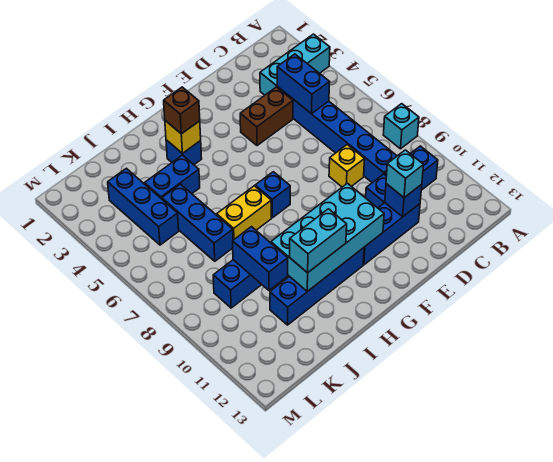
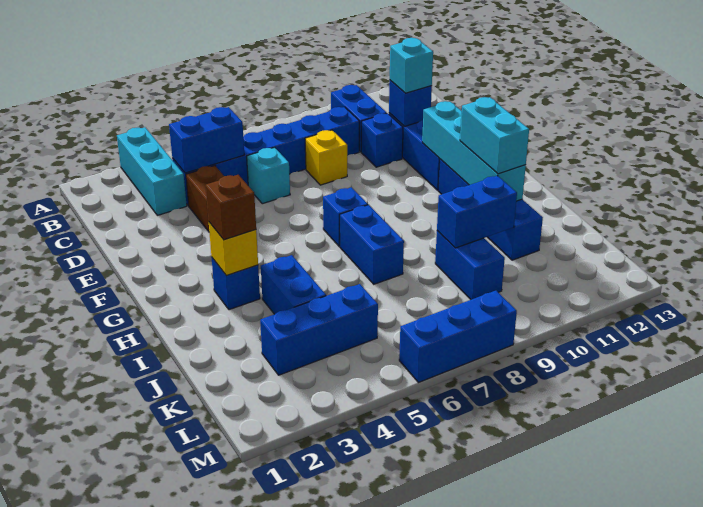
cyan 1x1 brick [383,104,419,149] -> cyan 1x1 brick moved to [247,147,290,204]
cyan 2x4 brick [271,183,384,292] -> cyan 1x4 brick [422,101,526,201]
yellow 1x2 brick [217,186,271,240] -> blue 1x2 brick [340,205,404,284]
blue 1x3 brick [162,184,233,261] -> blue 1x3 brick moved to [399,291,517,383]

